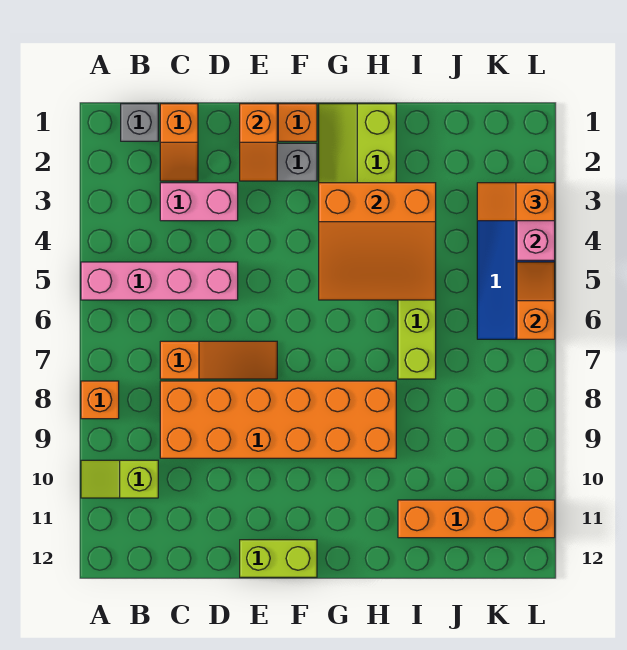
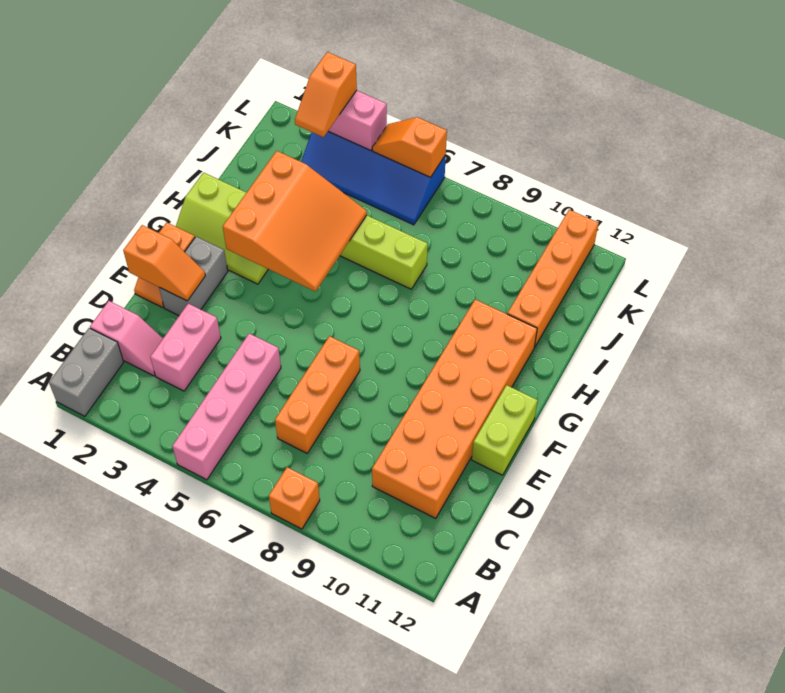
lime 1x2 slope [81,460,158,498] -> none
grey 1x1 brick [121,104,158,141] -> grey 1x2 brick [49,328,124,416]
orange 1x2 slope [160,104,198,181] -> pink 1x2 slope [90,301,163,376]
orange 1x3 slope [160,341,277,379] -> orange 1x3 brick [275,336,360,453]
orange 2x6 brick [160,381,396,458] -> orange 2x6 brick moved to [372,299,537,518]

